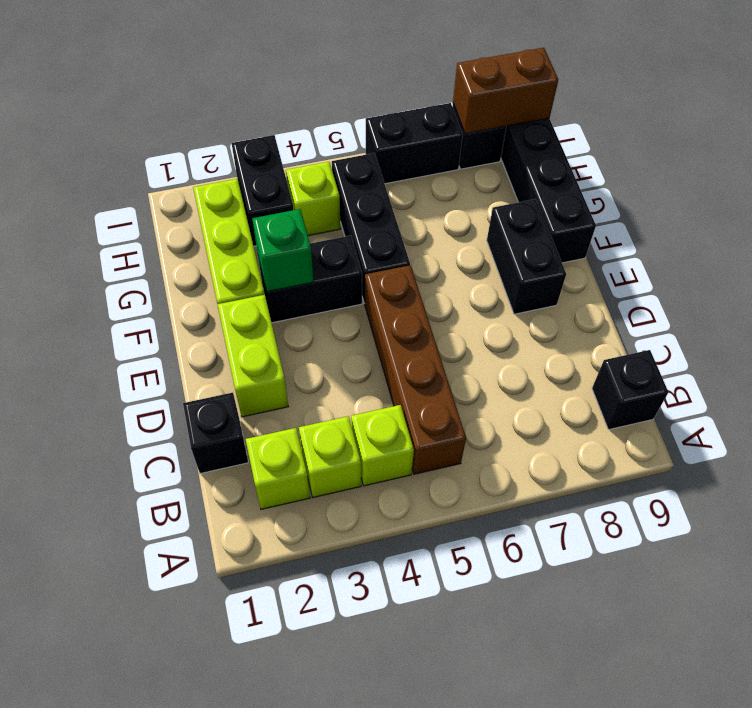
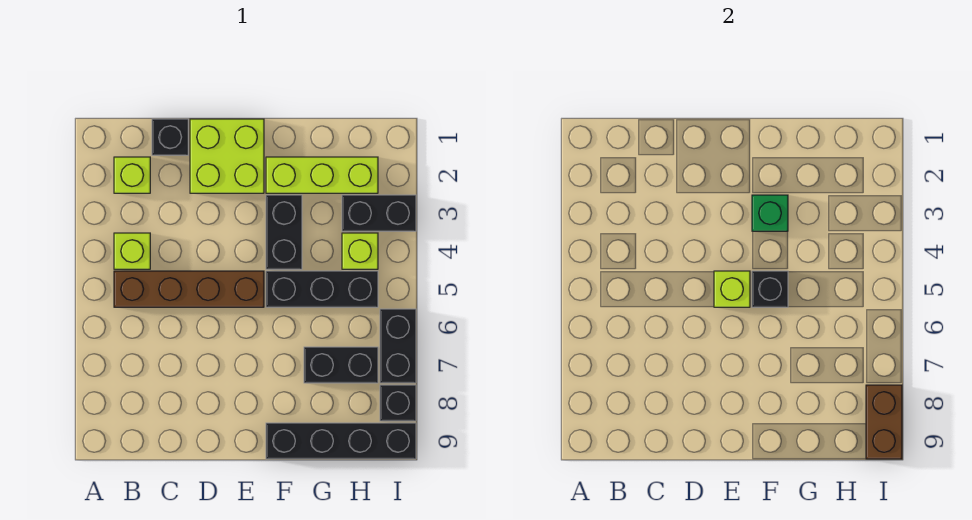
lime 1x1 brick [299,416,361,497] -> lime 1x1 brick moved to [714,271,750,307]
black 1x1 brick [592,350,668,430] -> black 1x1 brick moved to [752,271,788,307]
lime 1x2 brick [218,295,289,417] -> lime 2x2 brick [190,119,264,193]
black 1x2 brick [487,199,566,314] -> black 1x2 brick moved to [304,347,378,383]

